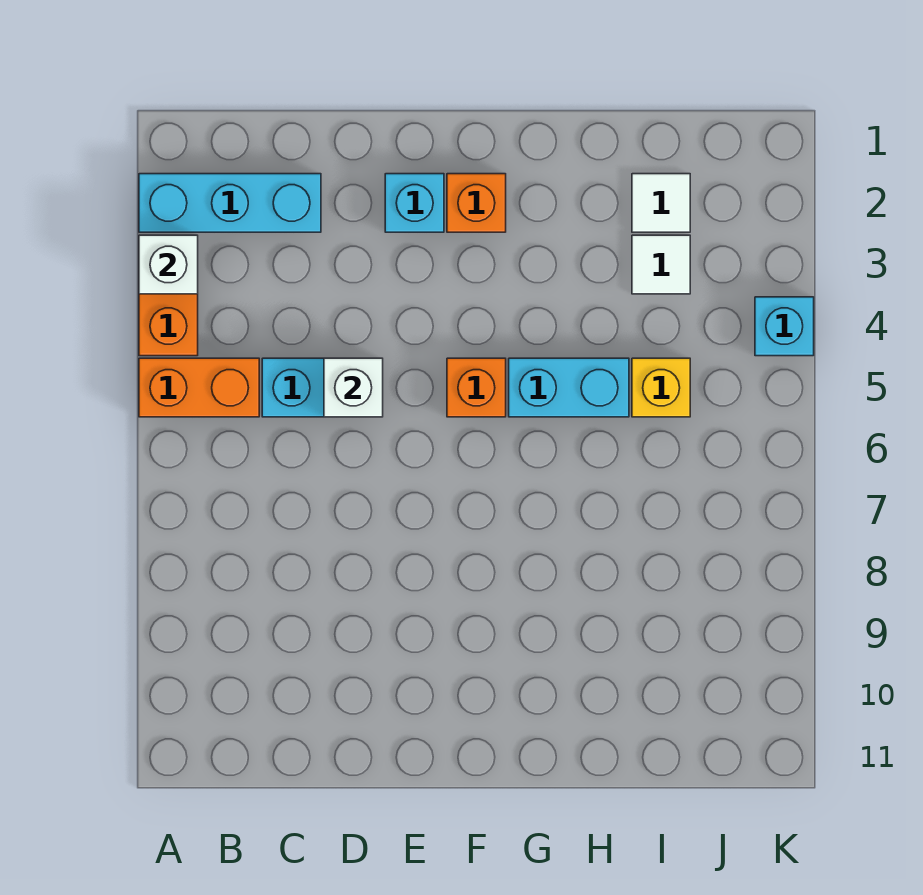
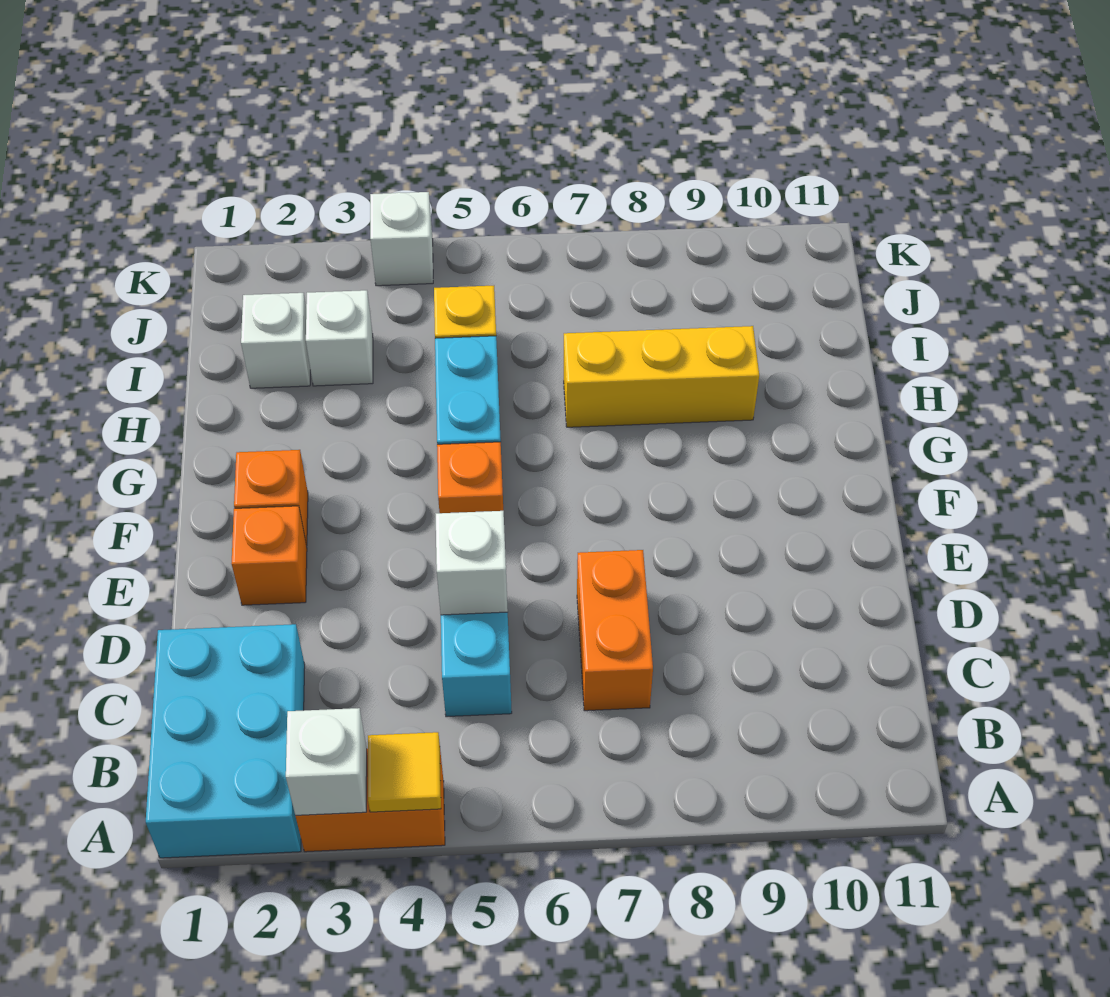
cyan 1x3 brick [139,174,321,232] -> cyan 2x3 brick [146,624,305,858]
none -> yellow 1x1 tile [368,732,441,812]
orange 1x2 brick [139,358,259,417] -> orange 1x2 brick moved to [577,550,653,711]
cyan 1x1 brick [385,174,444,232] -> orange 1x1 brick [231,506,307,605]
none -> yellow 1x3 brick [564,326,759,427]
white 1x1 tile [632,174,690,232] -> white 1x1 brick [241,293,310,388]
white 1x1 tile [632,235,690,294] -> white 1x1 brick [306,290,373,386]
cyan 1x1 brick [755,297,814,356] -> white 1x1 brick [370,192,433,286]

